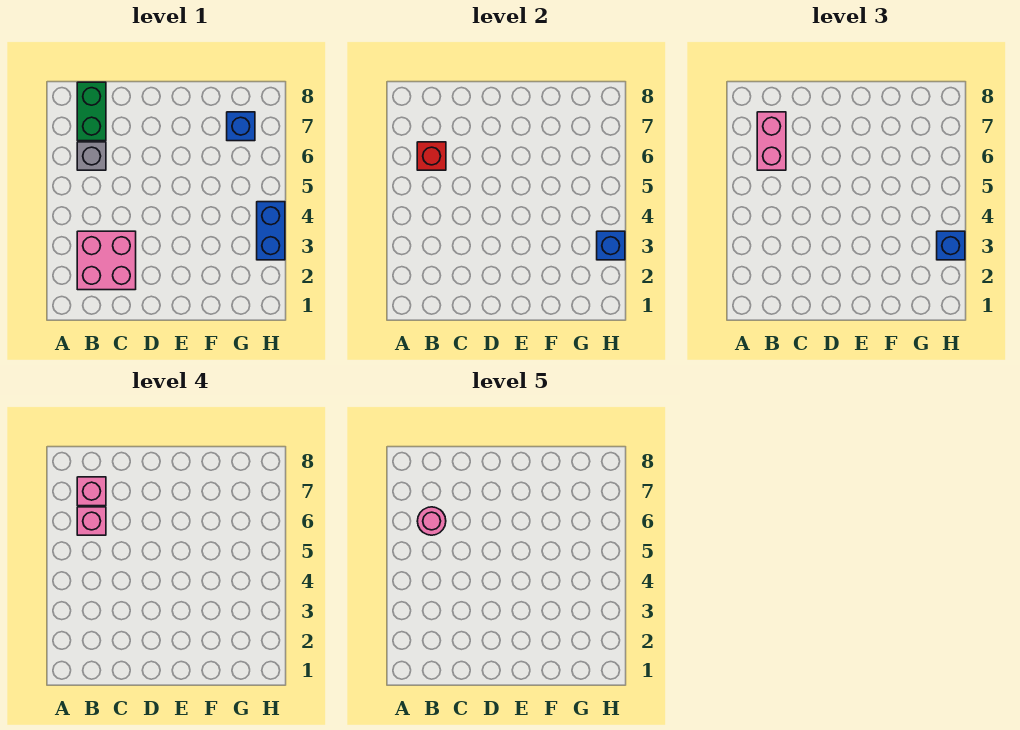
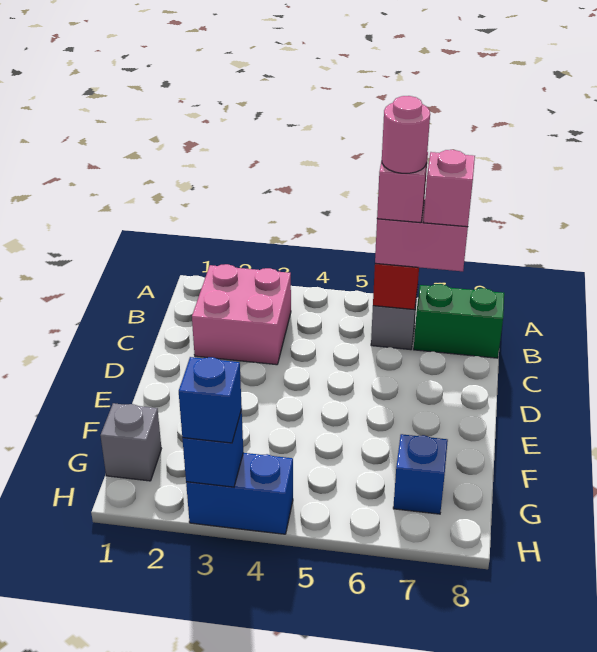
none -> grey 1x1 brick [100,403,161,481]

